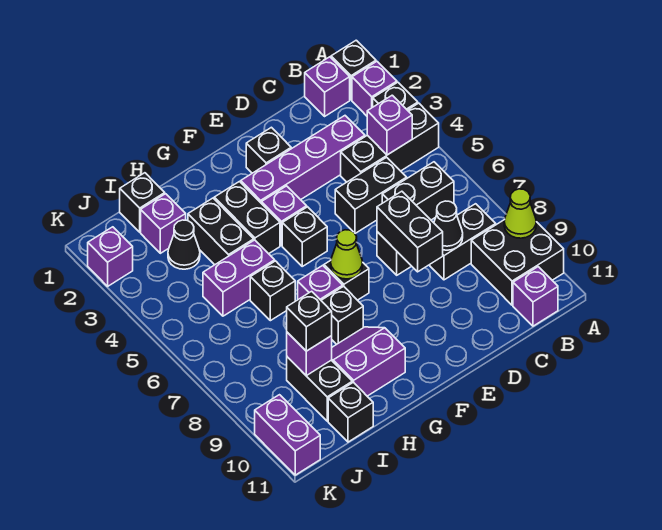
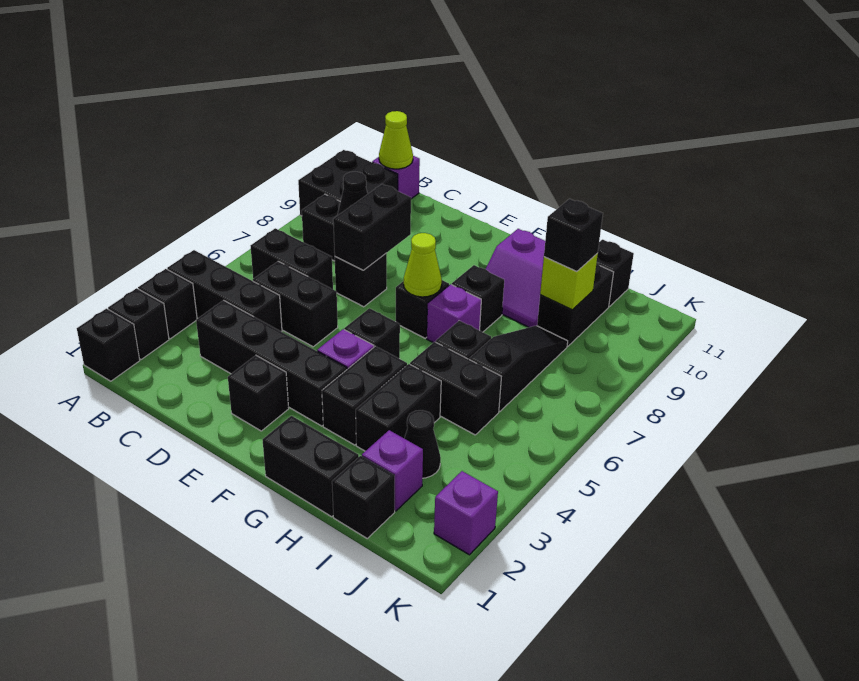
purple 1x1 brick [352,62,397,116] -> black 1x1 brick [108,288,169,360]
lime 1x1 cone [504,189,536,238] -> lime 1x1 cone moved to [379,111,413,169]
purple 1x1 brick [305,57,350,116] -> none
purple 1x1 brick [367,95,412,155] -> none
purple 1x4 brick [241,116,365,204] -> black 1x4 brick [196,300,347,426]
none -> black 1x2 brick [263,416,359,517]
purple 1x2 brick [203,240,275,316] -> black 1x2 brick [410,342,501,435]
none -> black 1x3 slope [469,326,568,412]
purple 1x1 brick [287,332,332,376] -> lime 1x1 brick [540,253,598,310]
purple 1x2 brick [255,395,320,475] -> none

